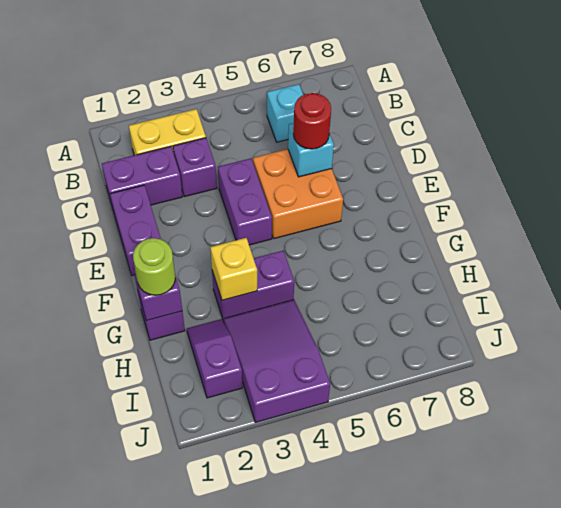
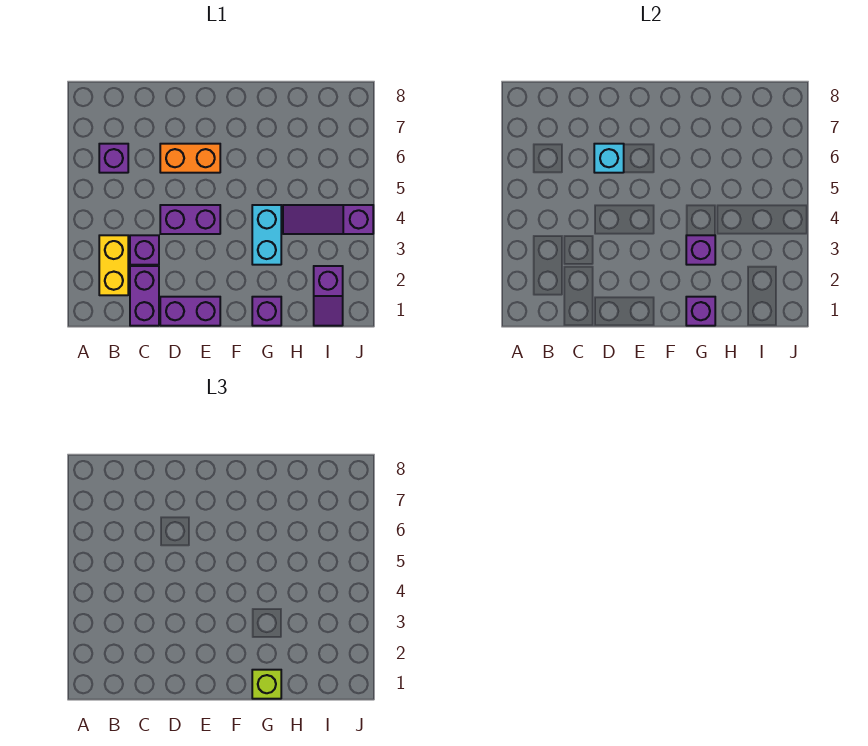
cyan 1x1 brick [267,84,303,142] -> purple 1x1 brick [99,144,128,173]
orange 2x2 brick [253,149,343,238] -> orange 1x2 brick [160,144,220,173]
red 1x1 round brick [293,93,331,149] -> none
lime 1x1 round brick [133,238,175,295] -> lime 1x1 brick [252,670,281,699]
purple 1x2 brick [212,251,294,321] -> cyan 1x2 brick [252,205,281,265]
yellow 1x1 brick [210,238,257,300] -> purple 1x1 brick [686,235,715,265]
purple 1x2 slope [187,319,242,398] -> purple 1x2 slope turned to [314,266,343,326]
purple 2x3 slope [224,300,330,422] -> purple 1x3 slope [283,205,373,234]

